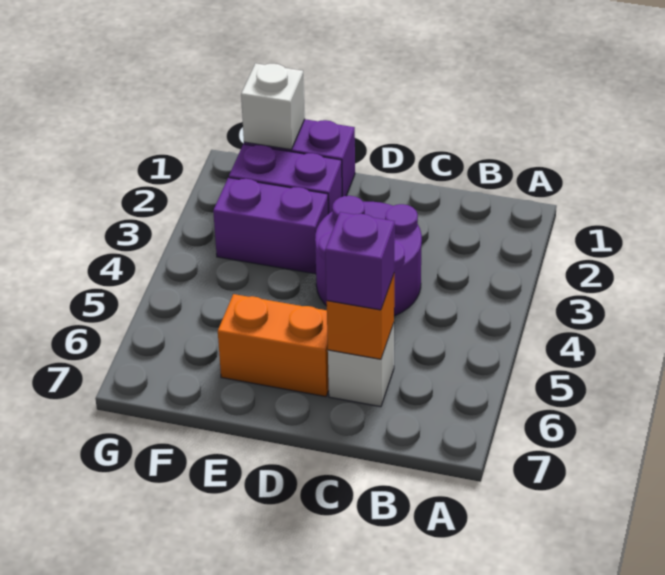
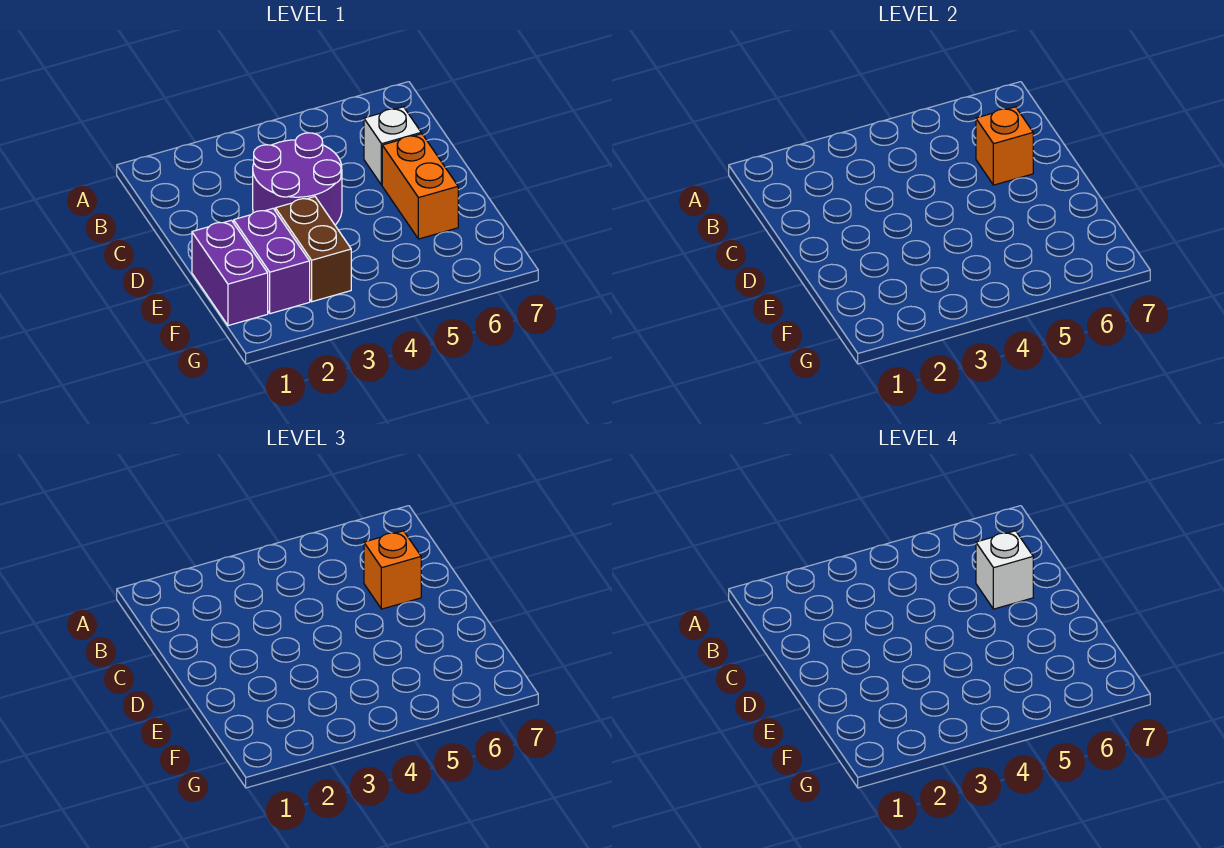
purple 1x1 brick [325,212,395,310] -> orange 1x1 brick [364,531,421,609]
purple 1x2 brick [213,178,328,274] -> brown 1x2 brick [275,197,351,302]
white 1x1 brick [241,63,305,150] -> white 1x1 brick moved to [976,531,1033,609]

